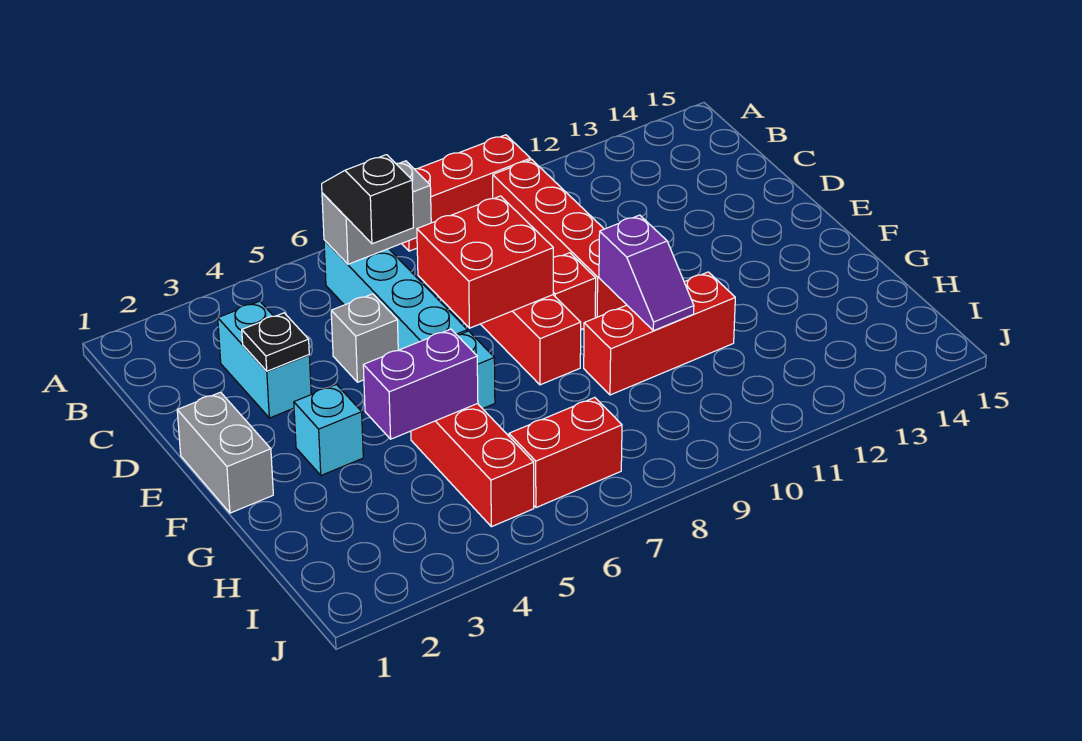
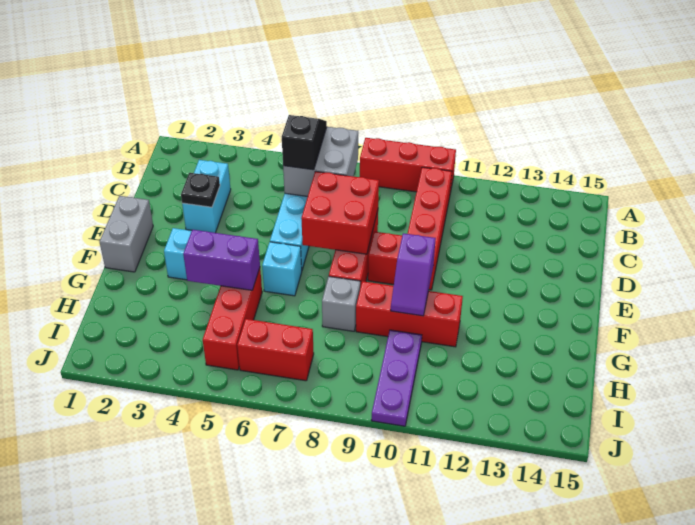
grey 1x2 brick [322,161,431,264] -> grey 2x2 brick [283,127,358,197]
grey 1x1 brick [331,294,398,382] -> grey 1x1 brick moved to [322,276,360,331]
none -> purple 1x3 plate [371,330,422,426]

